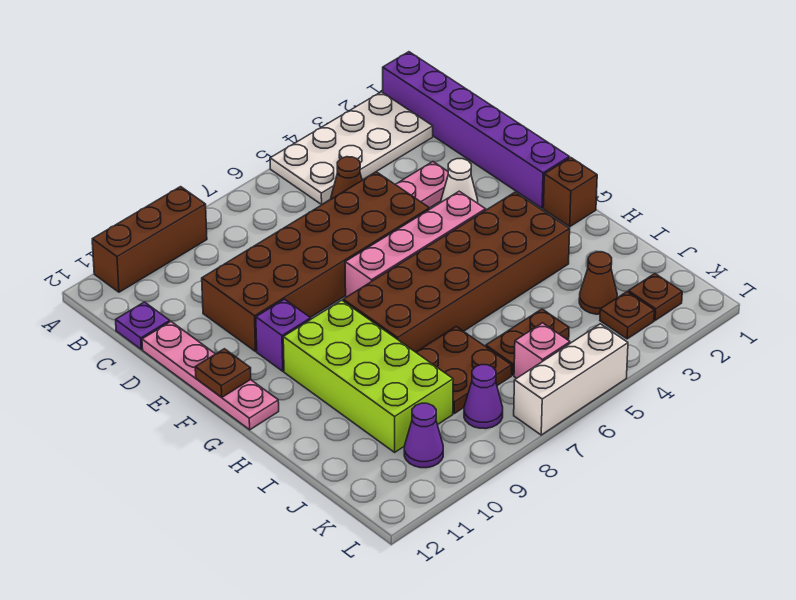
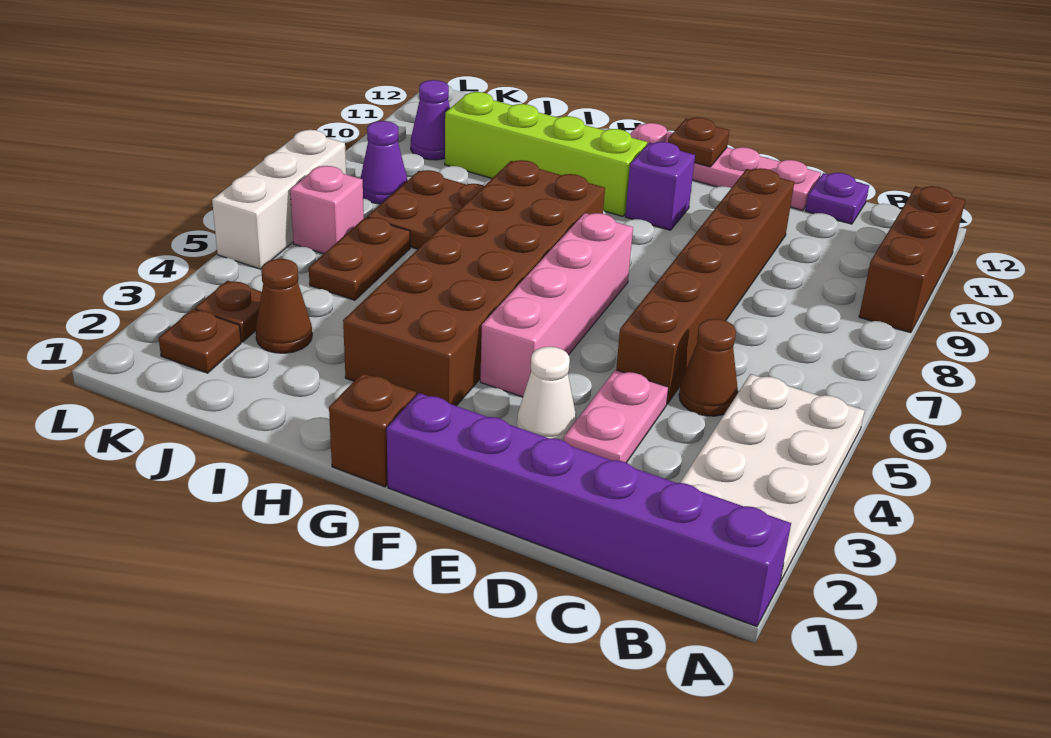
brown 2x6 brick [202,172,429,351] -> brown 1x6 brick [616,168,794,404]
lime 2x4 brick [283,300,453,452] -> lime 1x4 brick [445,92,647,216]

